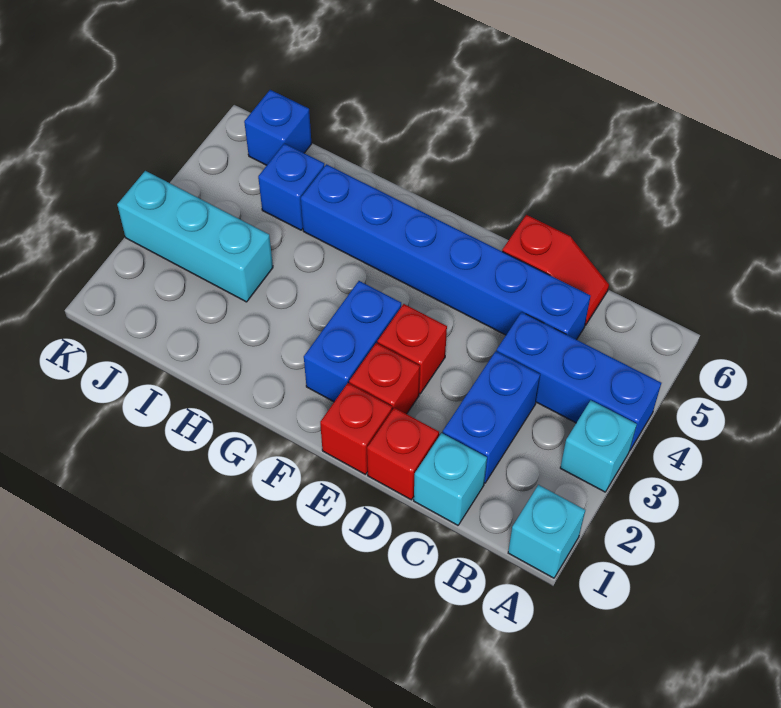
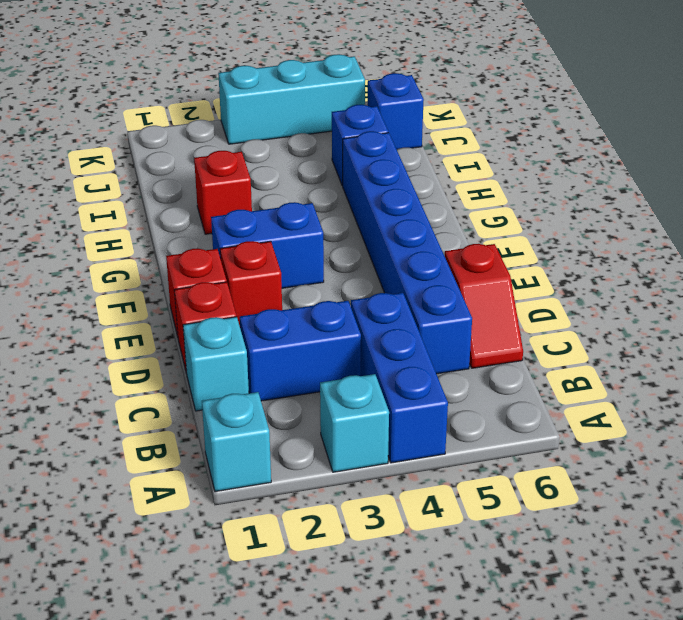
red 1x1 brick [377,304,447,394] -> red 1x1 brick moved to [194,151,252,234]
cyan 1x3 brick [117,171,273,302] -> cyan 1x3 brick turned to [218,54,365,144]

